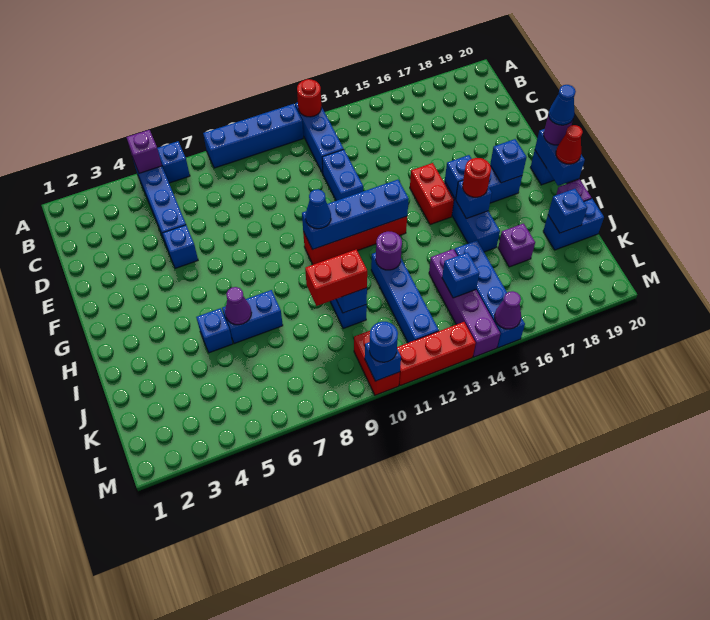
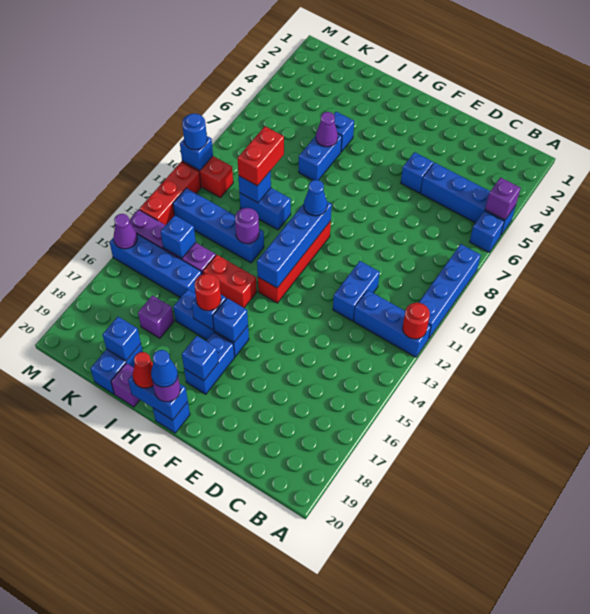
blue 1x2 brick [322,150,363,201] -> blue 1x2 brick turned to [333,261,380,321]
red 1x2 brick [410,163,454,225] -> red 1x2 brick moved to [203,255,257,308]

